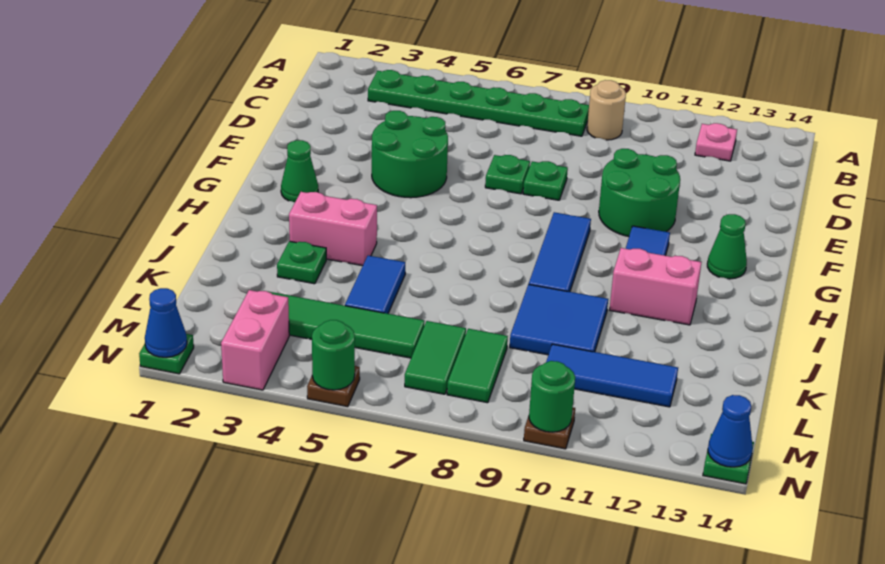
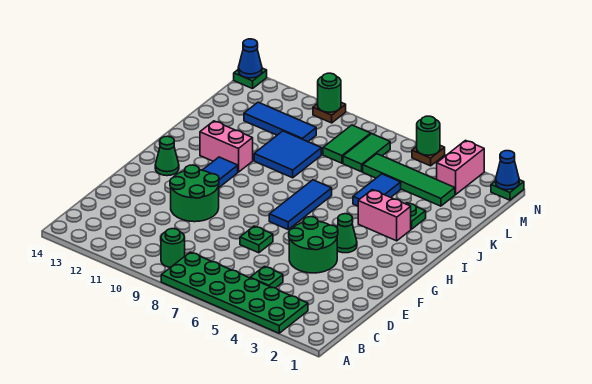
green 1x6 plate [368,70,589,136] -> green 2x6 plate [161,252,308,333]
tan 1x1 round brick [587,80,626,140] -> green 1x1 round brick [161,229,185,267]
pink 1x1 plate [695,123,737,161] -> none
green 1x1 plate [523,161,568,200] -> green 1x1 plate moved to [250,266,283,288]
green 1x1 cone [281,140,318,202] -> green 1x1 cone moved to [337,214,357,253]
blue 1x3 tile [529,212,591,292] -> blue 1x3 tile moved to [269,180,332,229]

